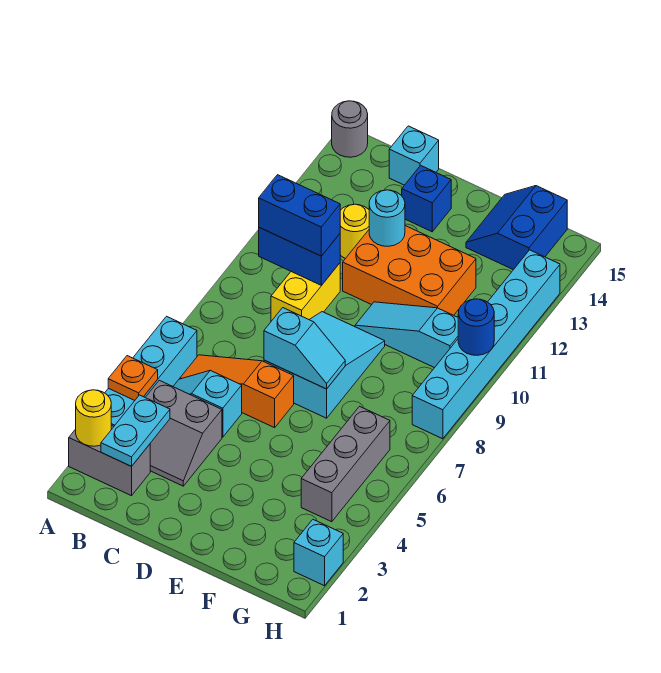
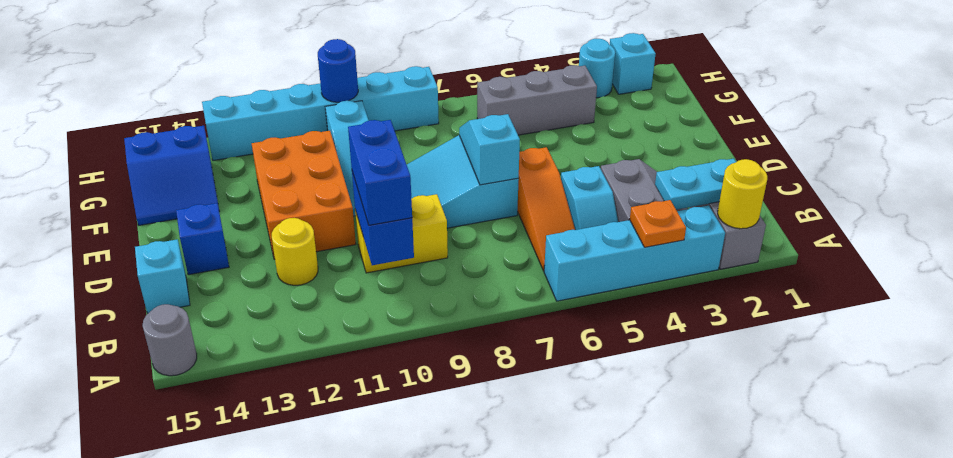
cyan 1x1 round brick [369,190,405,246] -> cyan 1x1 round brick moved to [579,39,615,98]

